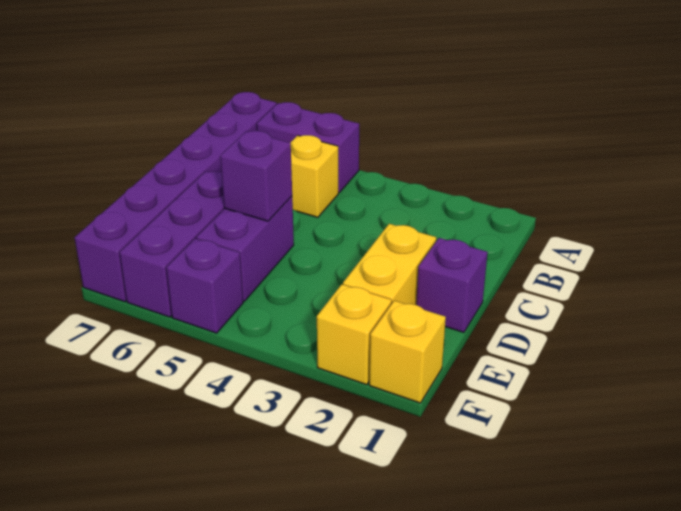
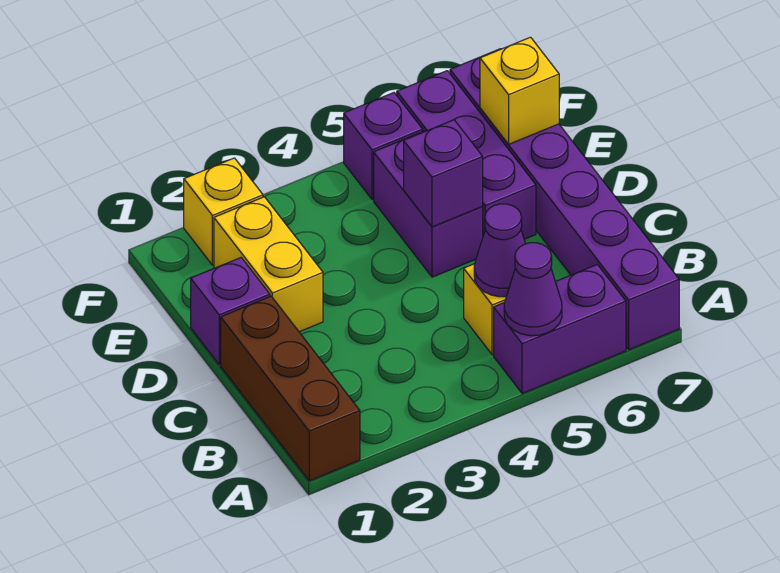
none -> brown 1x3 brick [221,296,360,481]
none -> purple 1x1 cone [504,243,562,336]
none -> purple 1x1 cone [474,204,526,297]
yellow 1x1 brick [369,301,446,403] -> yellow 1x1 brick moved to [480,37,559,144]

